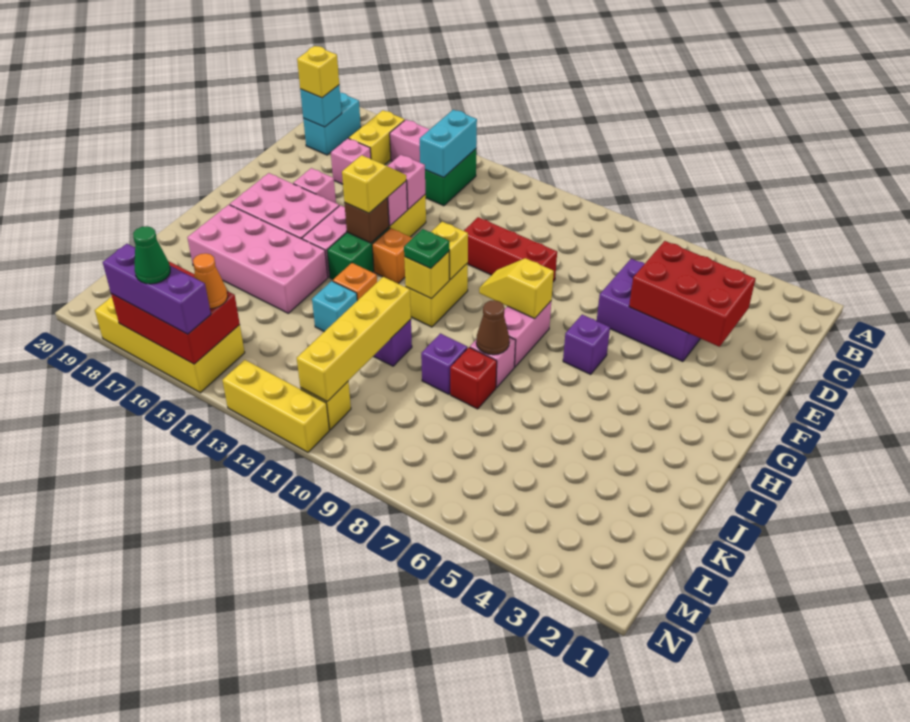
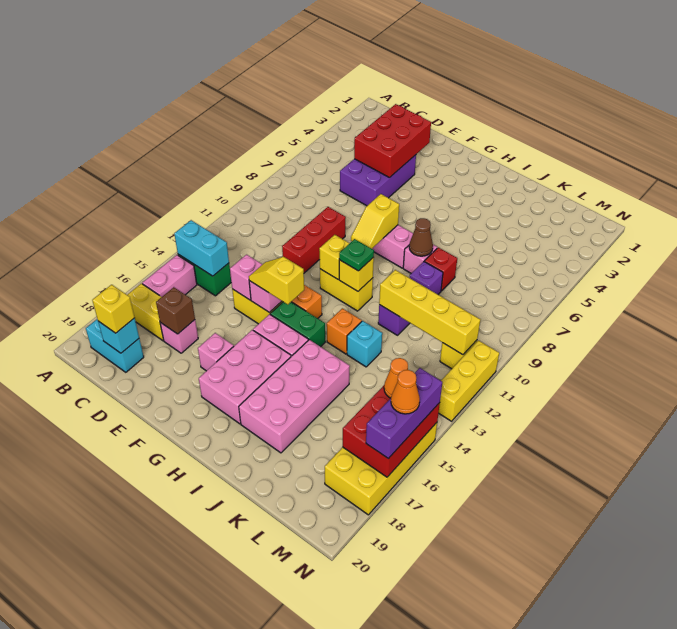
purple 1x1 brick [563,315,610,374] -> none
brown 1x1 brick [344,198,389,243] -> brown 1x1 brick moved to [156,287,195,334]
green 1x1 cone [133,226,170,284] -> orange 1x1 cone [391,370,420,414]

